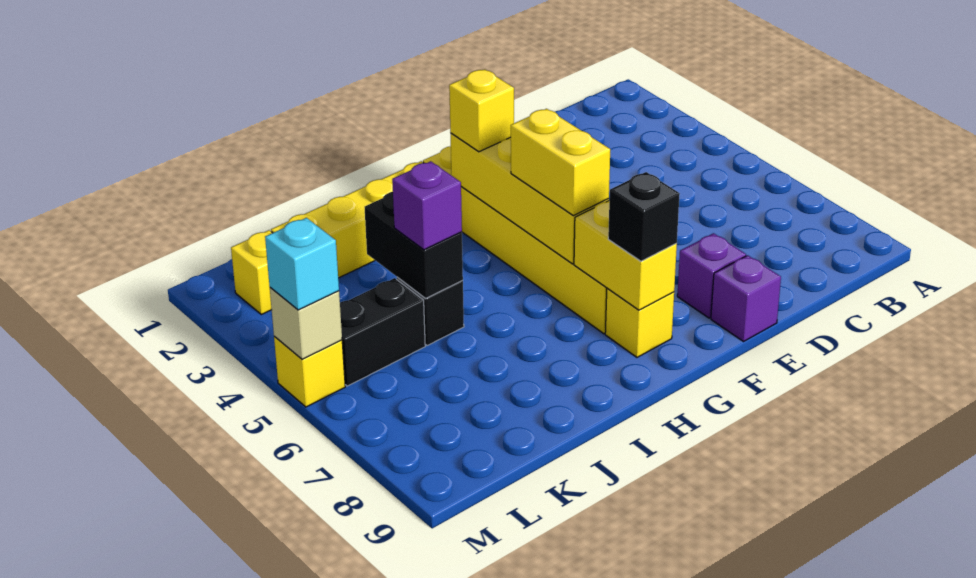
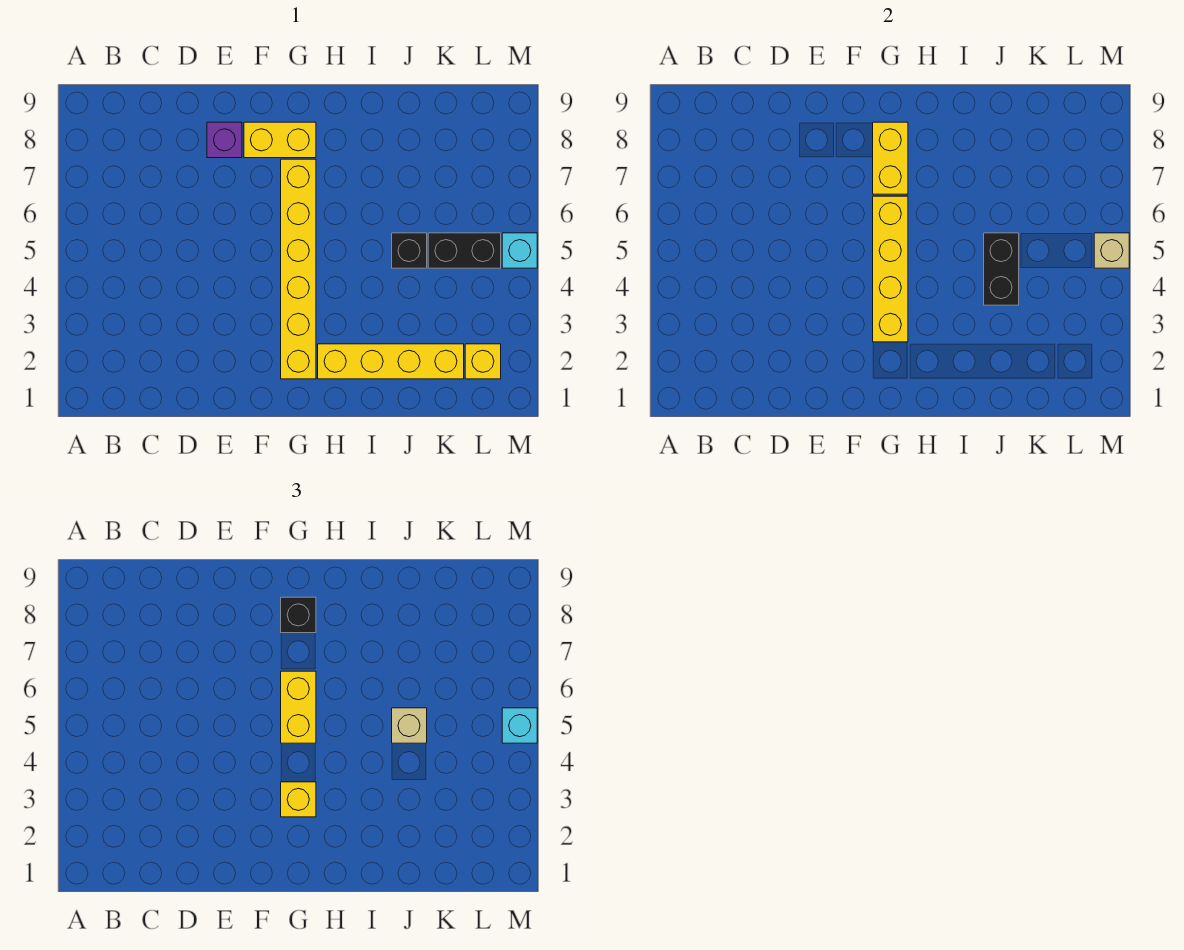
purple 1x1 brick [711,255,781,341] -> none
yellow 1x1 brick [605,288,674,357] -> yellow 1x2 brick [244,122,316,158]
purple 1x1 brick [392,161,462,250] -> tan 1x1 brick [392,708,427,743]
yellow 1x1 brick [274,336,345,407] -> cyan 1x1 brick [502,233,537,268]

